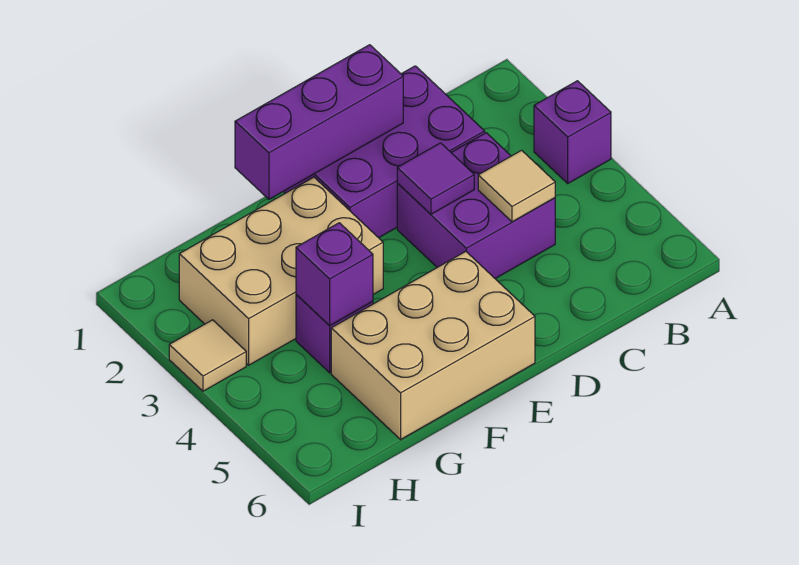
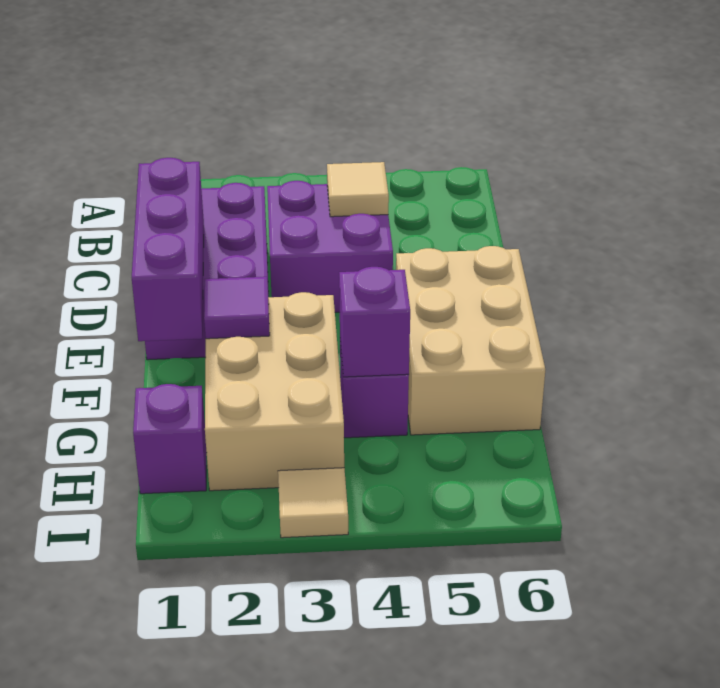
purple 1x1 brick [534,81,611,183] -> purple 1x1 brick moved to [133,384,207,494]
purple 1x1 tile [397,143,474,214] -> purple 1x1 tile moved to [204,277,270,339]

